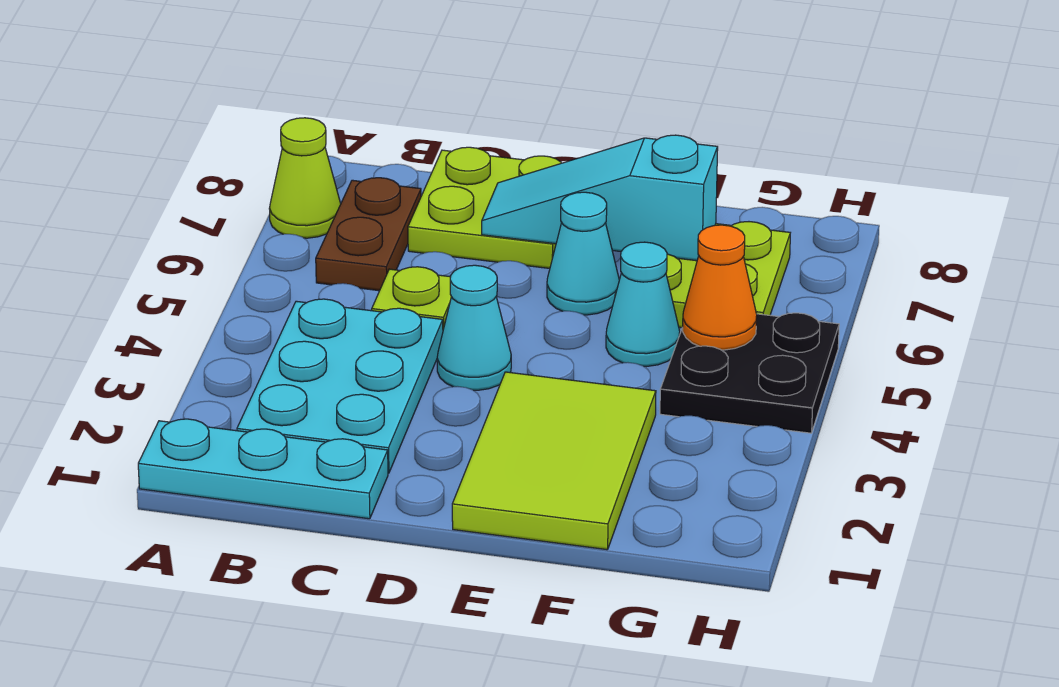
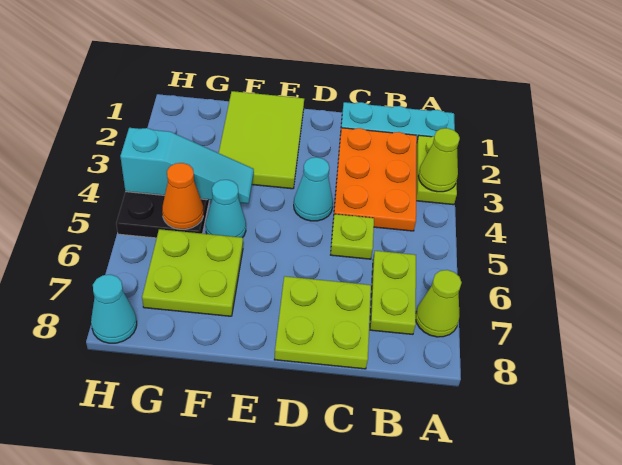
none -> lime 1x2 plate [416,136,457,205]
none -> lime 1x1 cone [418,128,460,192]
cyan 2x3 plate [237,299,443,473] -> orange 2x3 plate [333,128,417,231]
brown 1x2 plate [316,178,421,291] -> lime 1x2 plate [370,251,416,334]
cyan 1x3 slope [482,135,718,261] -> cyan 1x3 slope moved to [120,128,254,204]
cyan 1x1 cone [547,192,619,315] -> cyan 1x1 cone moved to [91,275,137,343]

